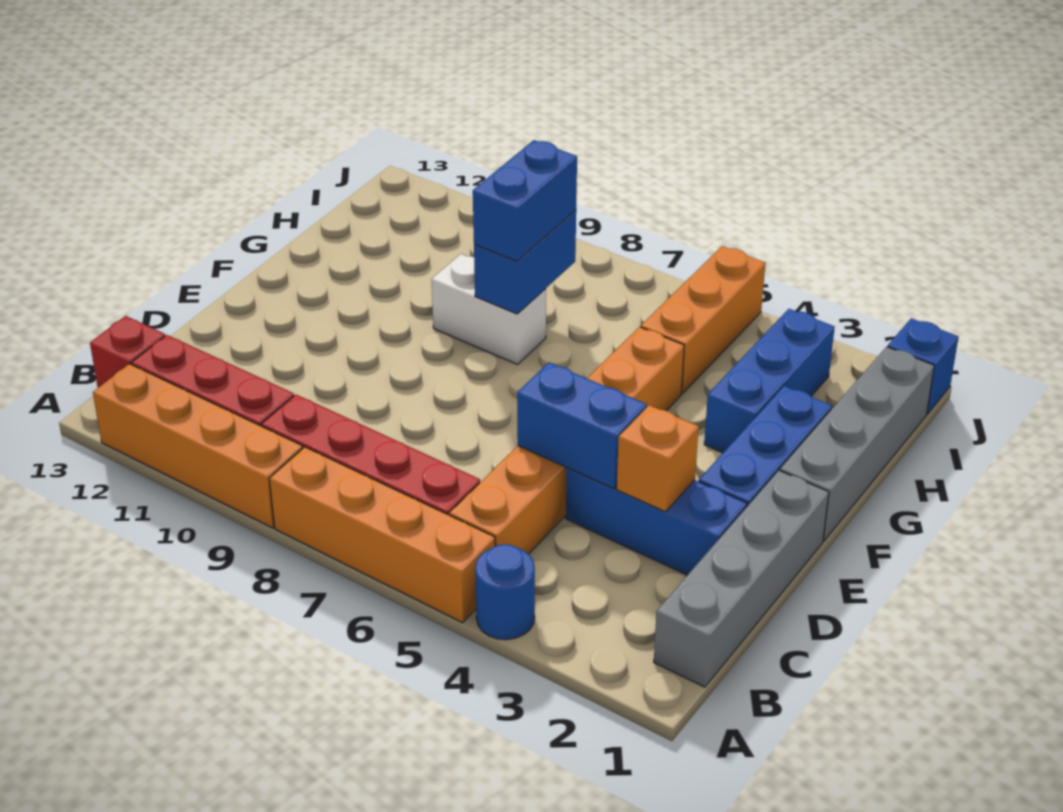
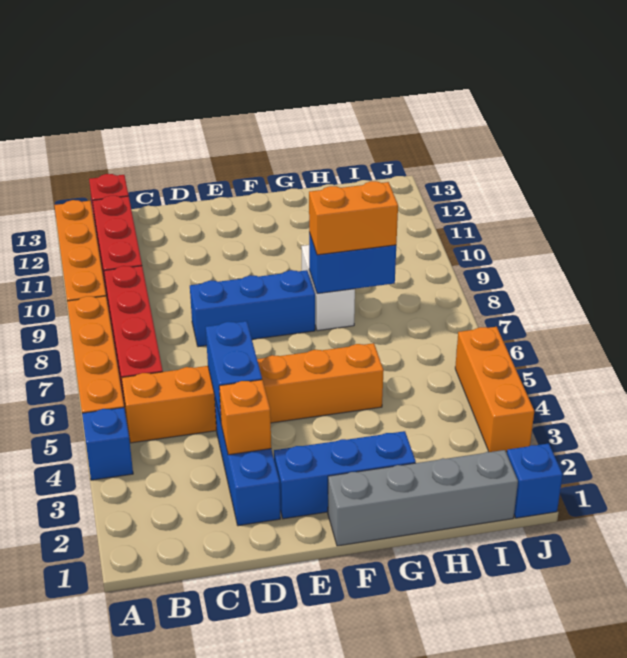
blue 1x1 round brick [475,544,535,640] -> blue 1x1 brick [82,407,133,480]
grey 1x4 brick [654,471,829,687] -> none
blue 1x3 brick [704,309,835,453] -> blue 1x3 brick moved to [190,270,315,347]
blue 1x2 brick [473,140,577,261] -> orange 1x2 brick [309,181,398,255]
orange 1x3 brick [641,246,765,394] -> orange 1x3 brick turned to [455,327,534,452]

